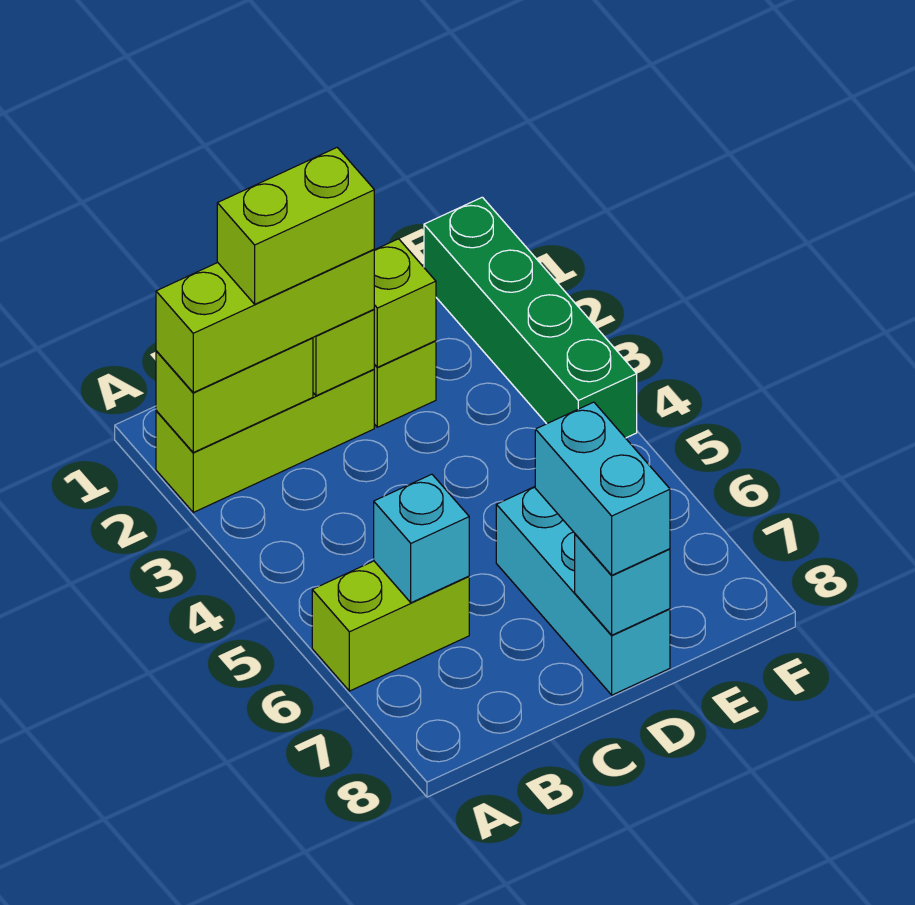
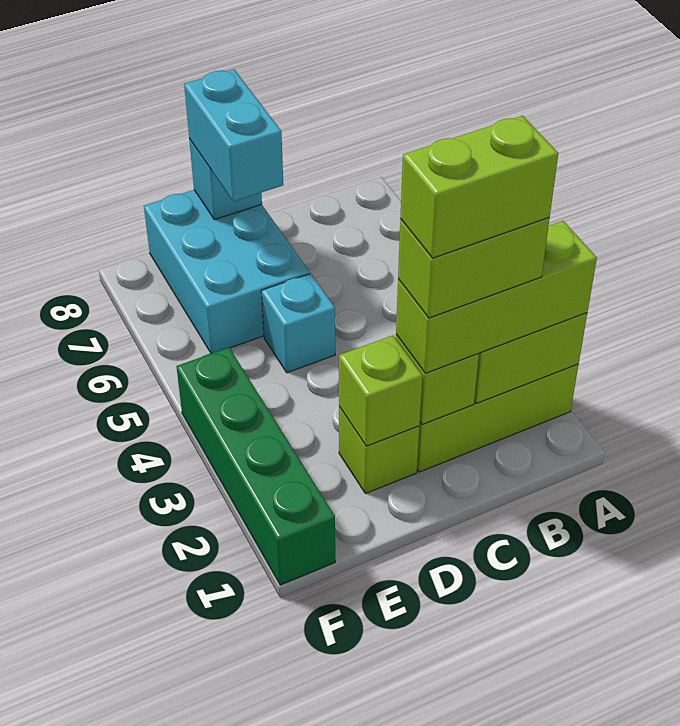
lime 1x2 brick [312,561,469,691] -> lime 1x2 brick moved to [400,116,558,258]
cyan 1x1 brick [374,474,469,603] -> cyan 1x1 brick moved to [261,273,335,373]
cyan 1x3 brick [496,487,670,695] -> cyan 2x3 brick [144,190,310,354]

